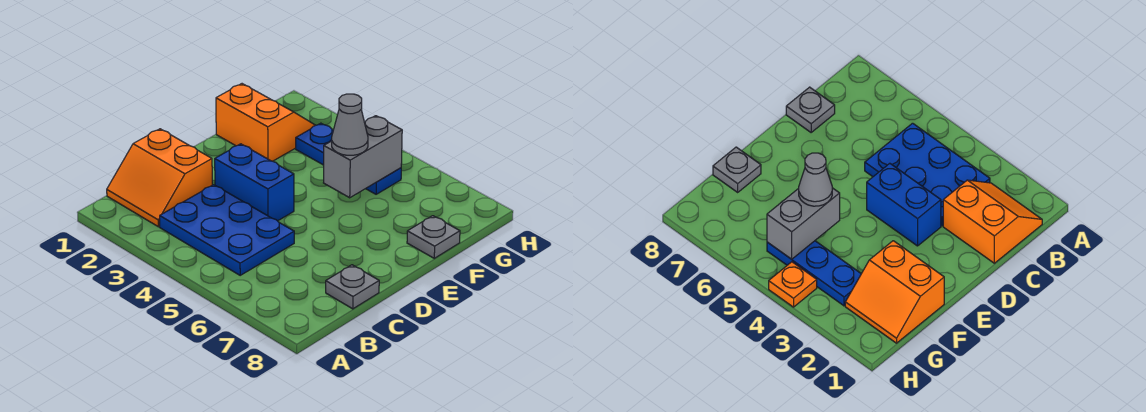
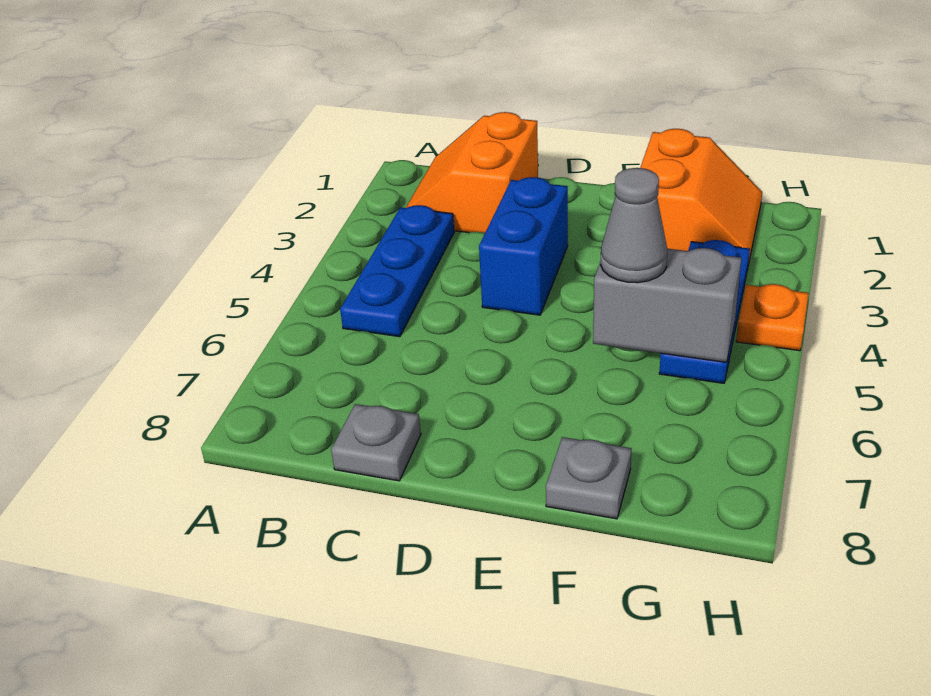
blue 2x3 plate [160,185,294,275] -> blue 1x3 plate [340,205,454,337]

